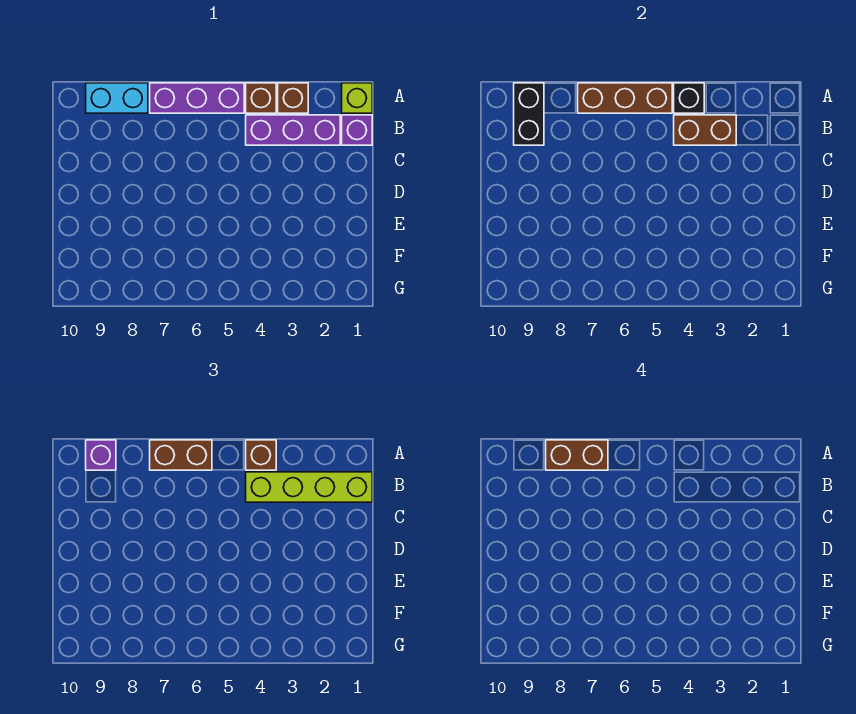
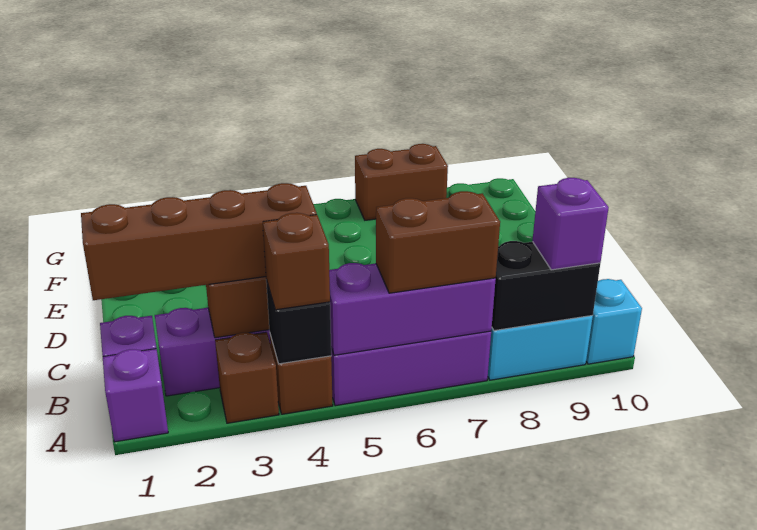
lime 1x1 brick [342,83,372,113] -> purple 1x1 brick [103,349,168,442]
brown 1x3 brick [578,83,672,113] -> purple 1x3 brick [329,263,496,355]
brown 1x2 brick [546,440,608,470] -> brown 1x2 brick moved to [355,144,448,220]
black 1x2 brick [514,83,544,145] -> black 1x2 brick turned to [492,241,600,331]
none -> cyan 1x1 brick [586,279,642,364]
lime 1x4 brick [246,472,372,502] -> brown 1x4 brick [81,183,317,300]

